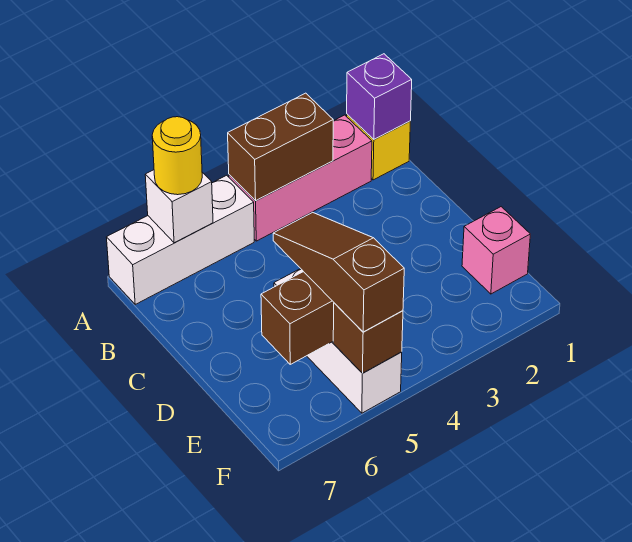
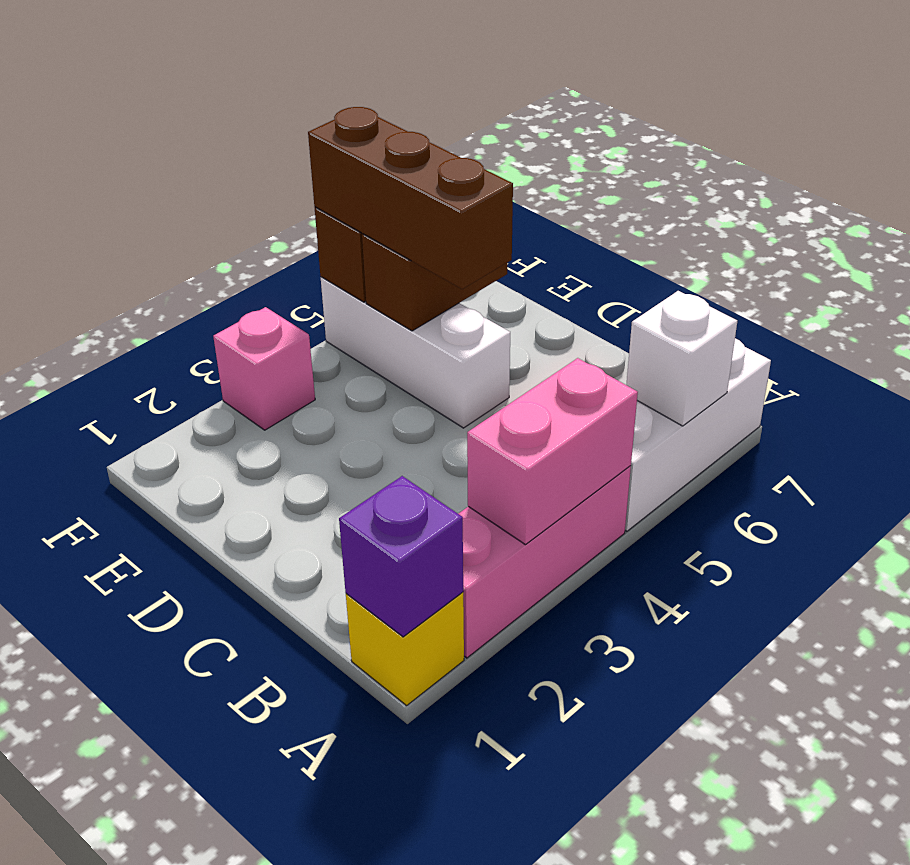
brown 1x2 brick [228,93,333,201] -> pink 1x2 brick [467,358,638,545]
yellow 1x1 round brick [152,117,202,195] -> none
brown 1x3 slope [273,212,404,332] -> brown 1x3 brick [308,107,513,289]
pink 1x1 brick [462,207,530,294] -> pink 1x1 brick moved to [213,307,315,430]

